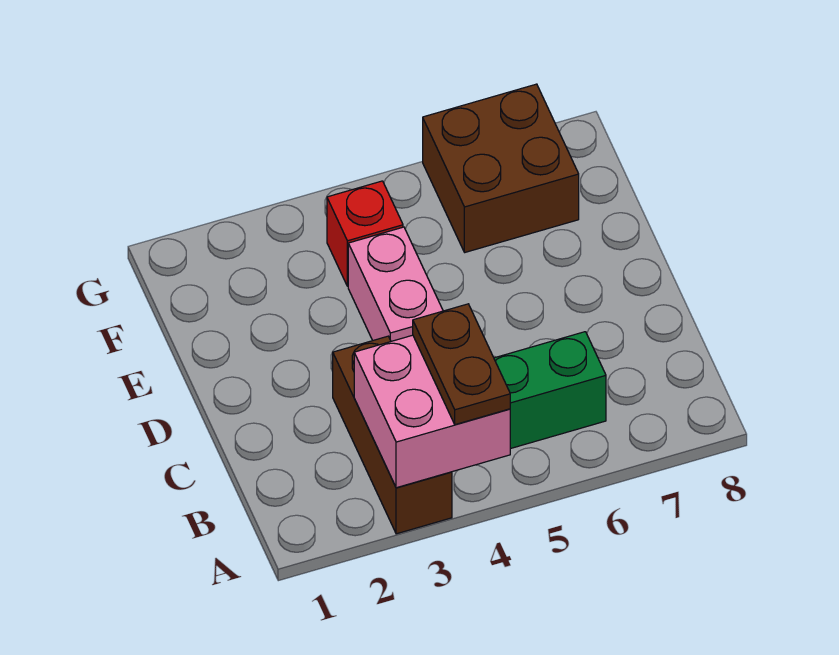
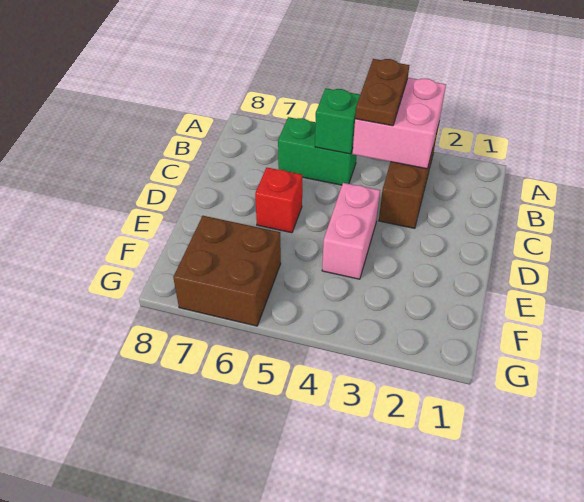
none -> green 1x1 brick [315,88,360,154]
red 1x1 brick [327,181,403,286] -> red 1x1 brick moved to [255,168,302,233]

